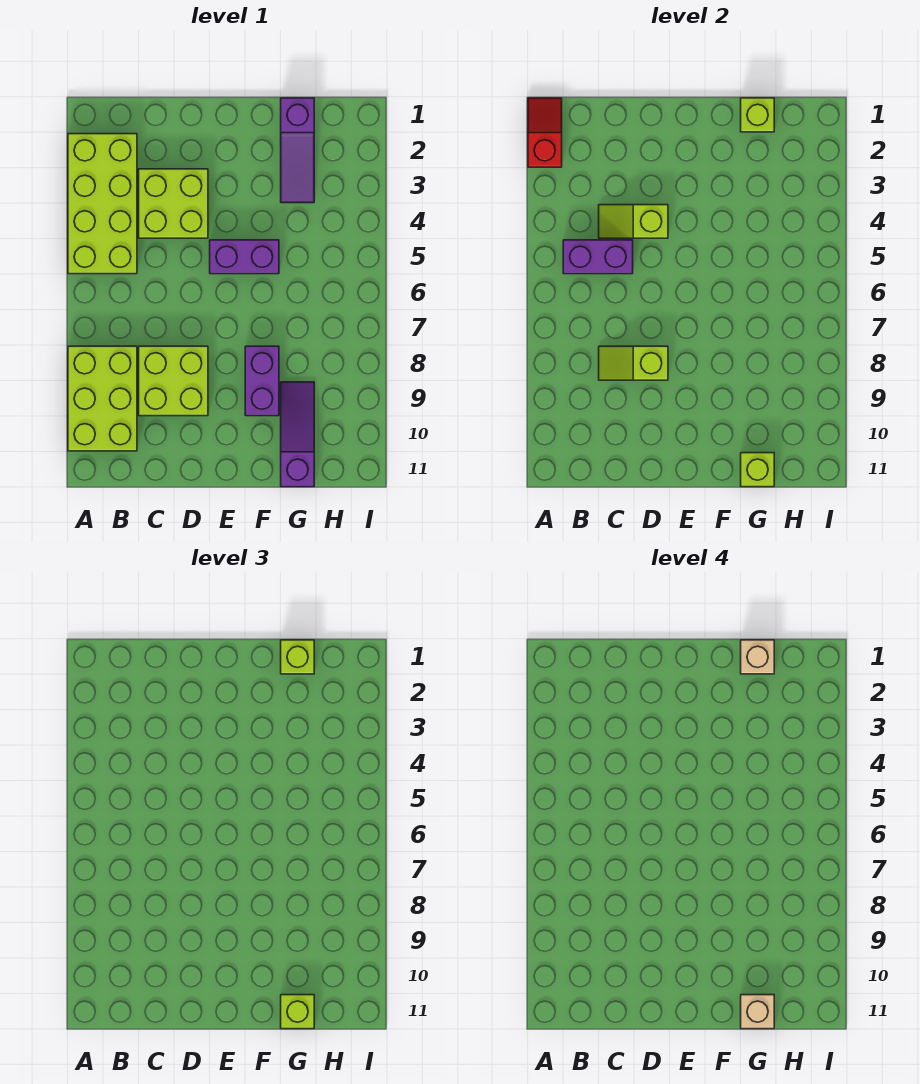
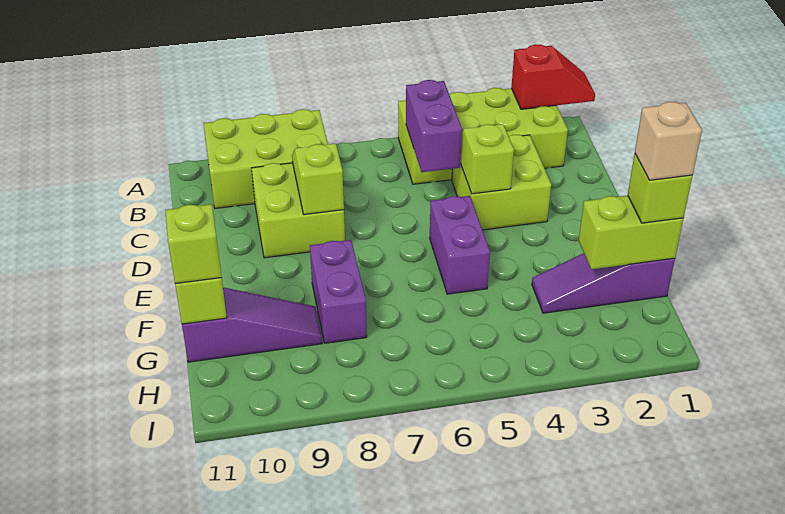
purple 1x2 brick [245,346,279,416] -> purple 1x2 brick turned to [310,240,367,343]
lime 1x1 brick [741,98,774,132] -> lime 1x2 brick [579,196,683,269]
tan 1x1 brick [741,995,774,1029] -> none

